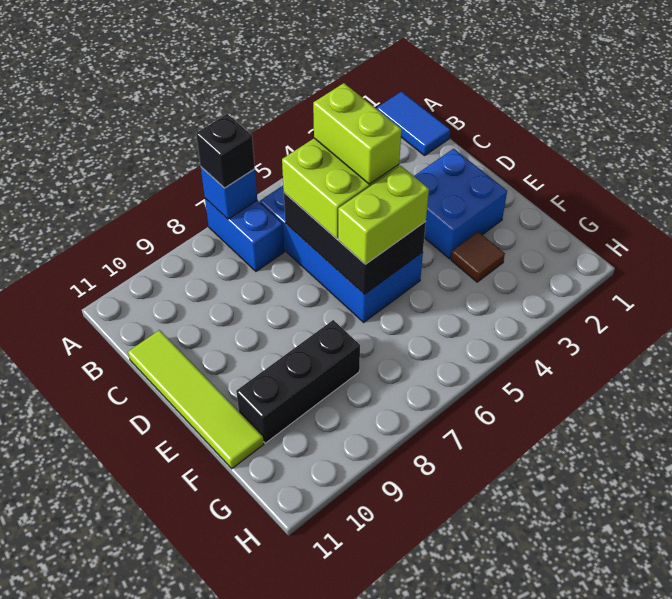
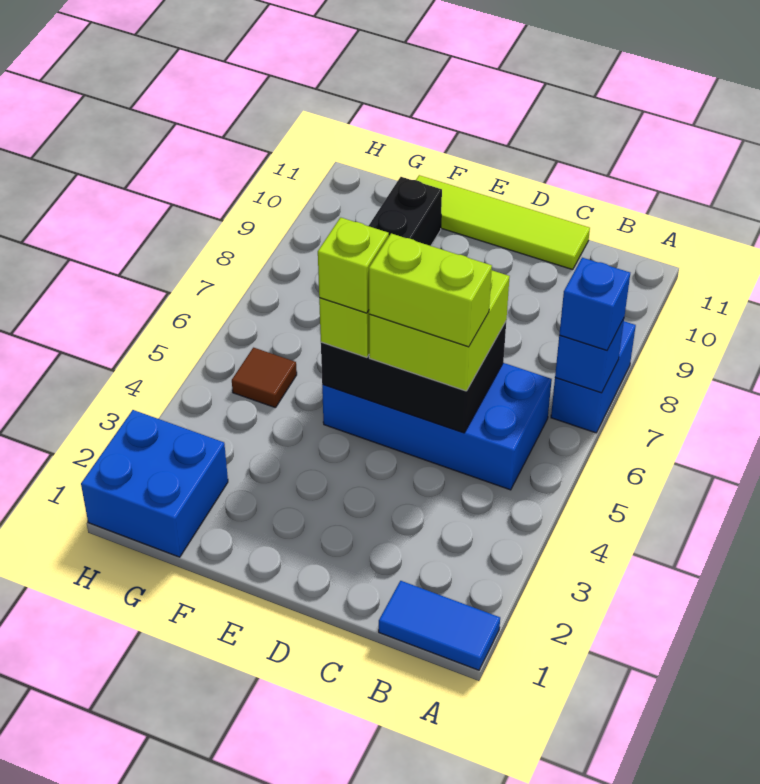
blue 1x2 brick [205,198,284,271] -> blue 1x2 brick turned to [551,321,636,433]
black 1x1 brick [196,114,255,188] -> blue 1x1 brick [559,258,630,350]
blue 2x2 brick [414,149,507,259] -> blue 2x2 brick moved to [81,410,228,557]
none -> lime 1x1 brick [318,217,389,313]
brown 1x1 tile [451,232,505,282] -> brown 1x1 tile moved to [232,348,297,408]

